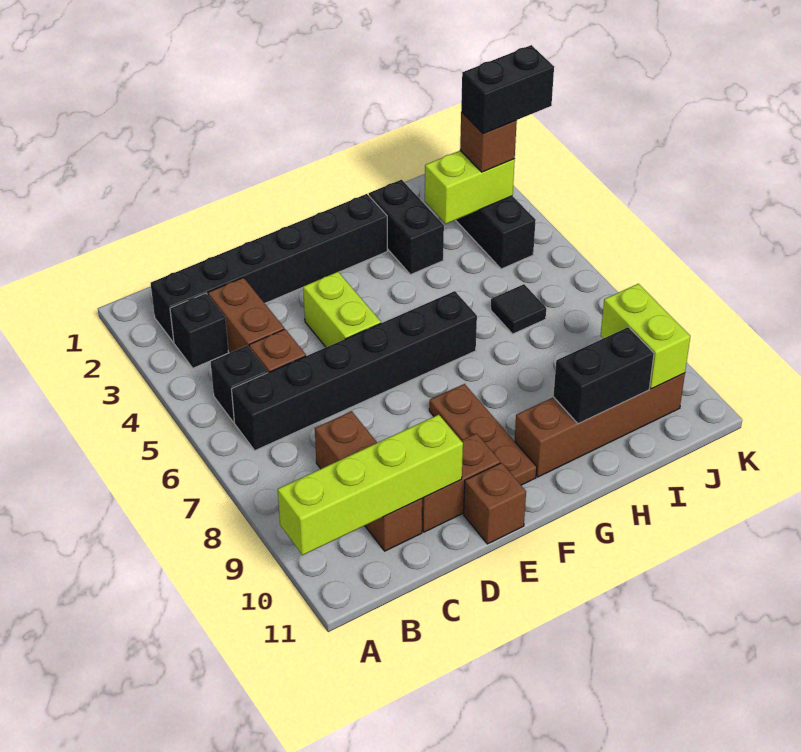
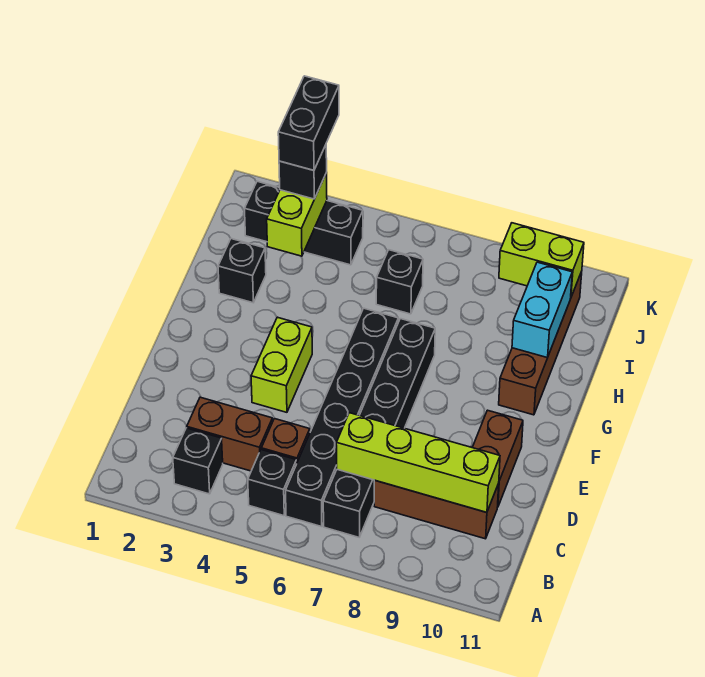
lime 1x4 brick [278,415,463,555] -> lime 1x4 brick turned to [336,413,500,512]
black 1x6 brick [151,194,387,342] -> black 1x6 brick moved to [323,319,435,537]
lime 1x2 brick [303,272,381,347] -> lime 1x2 brick turned to [251,317,312,412]
brown 1x1 brick [464,463,526,544] -> none
brown 1x3 plate [429,384,537,485] -> none
black 1x2 brick [369,180,444,275] -> black 1x1 brick [218,239,266,303]
black 1x2 brick [553,327,654,424] -> cyan 1x2 brick [512,262,572,358]
black 1x1 tile [491,284,546,334] -> black 1x1 brick [376,250,423,314]
brown 1x1 brick [460,112,517,172] -> black 1x1 brick [279,145,327,199]

